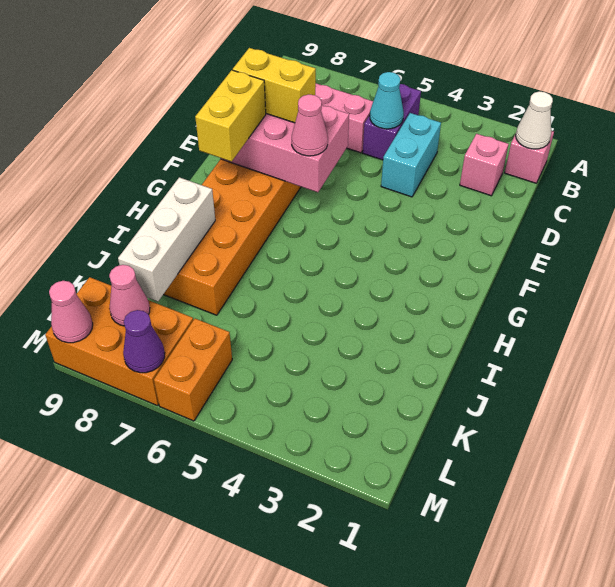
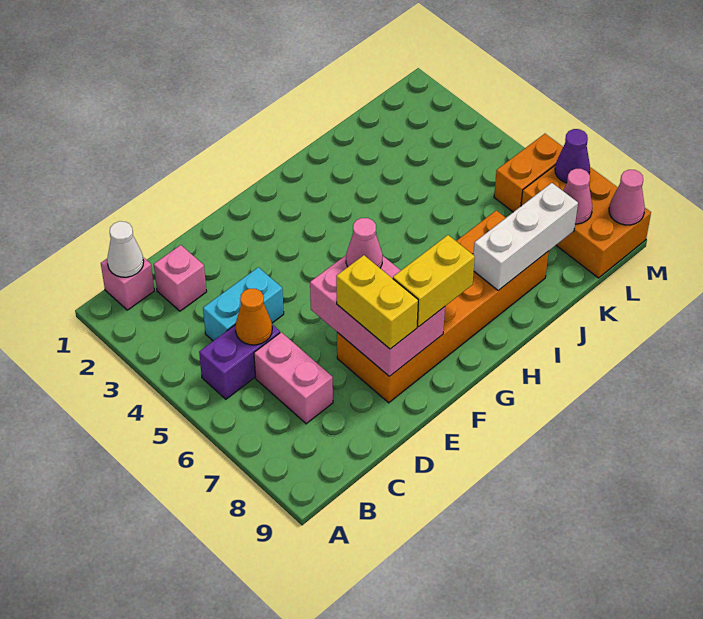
cyan 1x1 cone [370,72,404,129] -> orange 1x1 cone [235,289,272,345]

